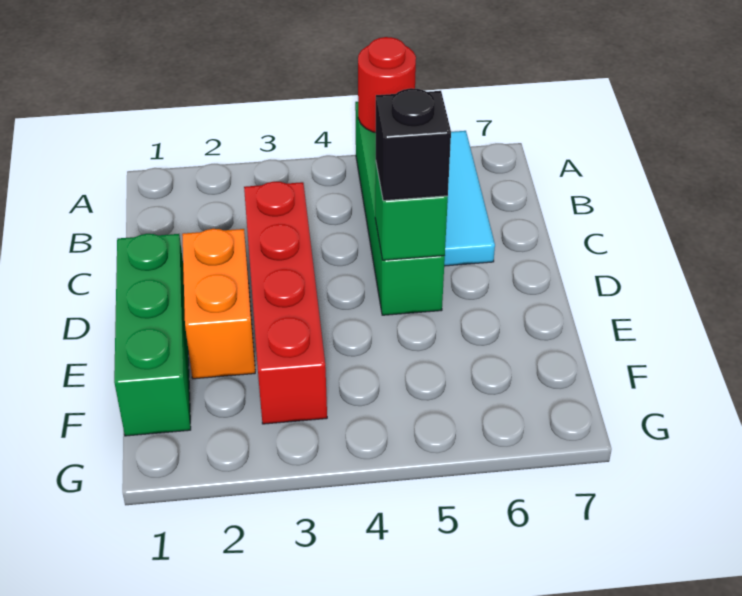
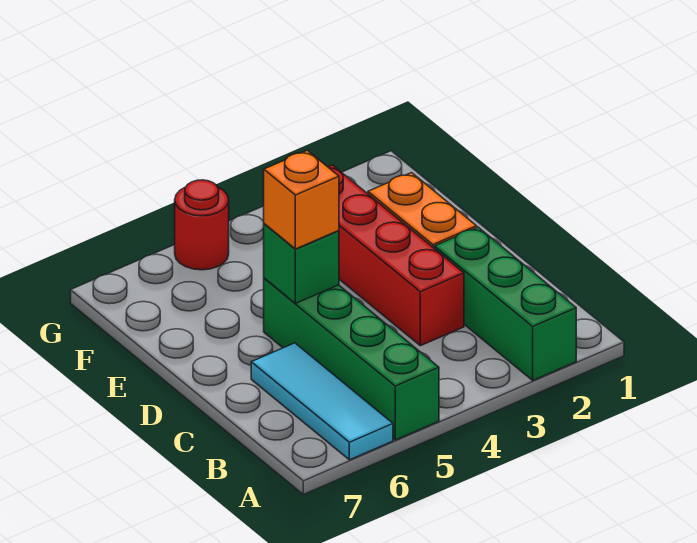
red 1x1 round brick [358,37,416,133] -> red 1x1 round brick moved to [175,180,229,270]
green 1x3 brick [114,234,191,436] -> green 1x3 brick moved to [435,227,576,380]
black 1x1 brick [375,88,451,201] -> orange 1x1 brick [264,150,339,249]

